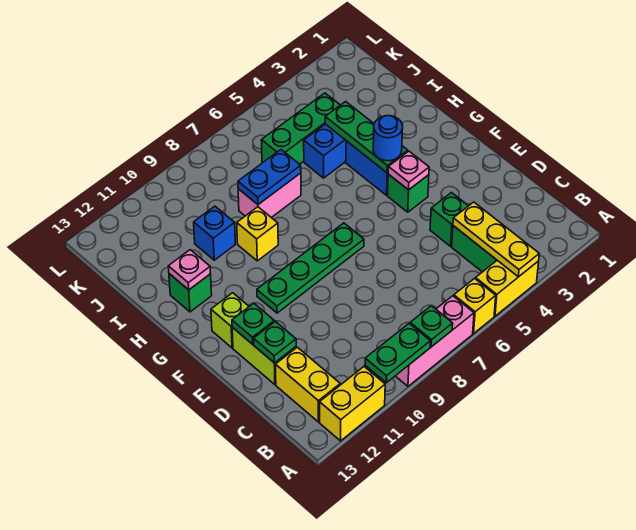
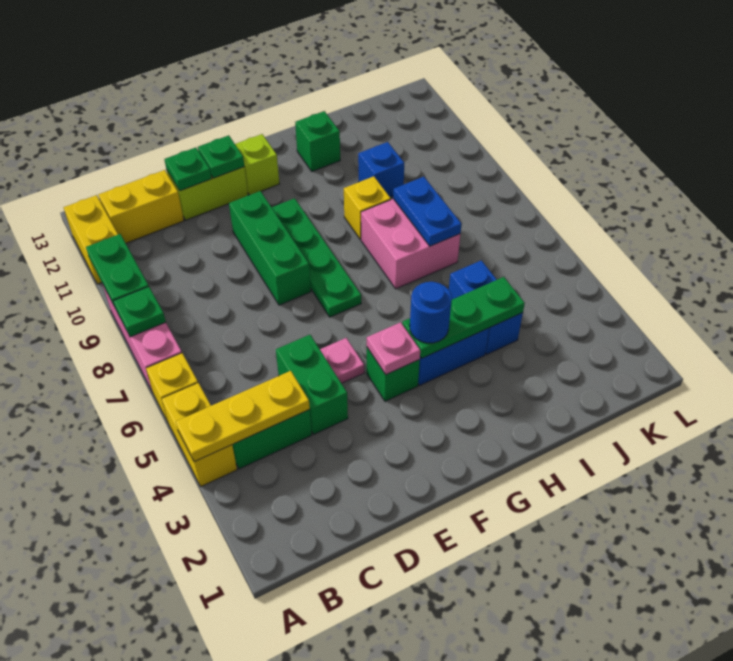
green 1x1 brick [430,193,468,246] -> green 1x2 brick [276,335,348,434]
pink 1x1 plate [168,250,211,290] -> pink 1x1 plate moved to [320,338,364,383]
pink 1x2 brick [238,173,301,218] -> pink 2x2 brick [361,199,460,289]
green 1x3 brick [261,93,340,164] -> green 1x3 brick moved to [229,191,311,305]

